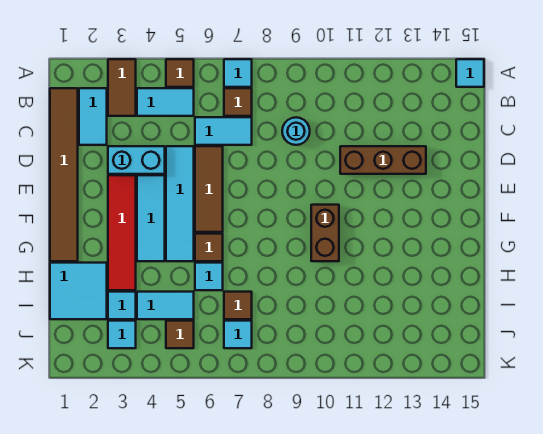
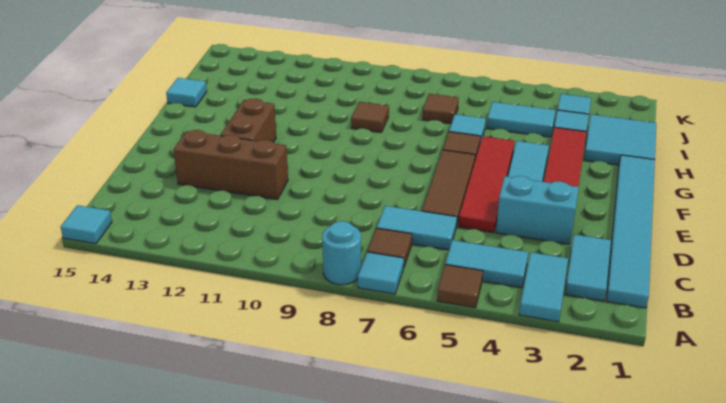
brown 1x2 tile [108,59,136,116] -> cyan 1x2 tile [519,252,568,322]
brown 1x6 tile [50,88,78,261] -> cyan 1x6 tile [606,155,655,308]
cyan 1x1 round brick [282,117,310,145] -> cyan 1x1 round brick moved to [322,221,361,285]
cyan 1x4 tile [166,146,194,261] -> red 1x4 tile [458,136,514,233]
brown 1x2 brick [311,205,339,261] -> brown 1x2 brick moved to [220,99,276,143]
brown 1x1 tile [166,321,194,348] -> brown 1x1 tile moved to [351,102,389,132]
cyan 1x1 tile [224,321,252,348] -> cyan 1x1 tile moved to [166,78,207,107]

